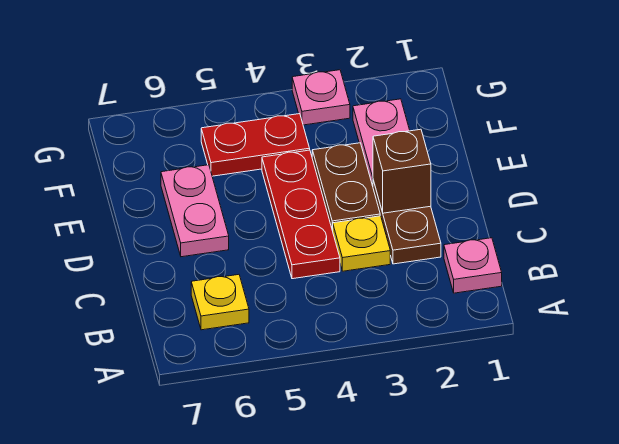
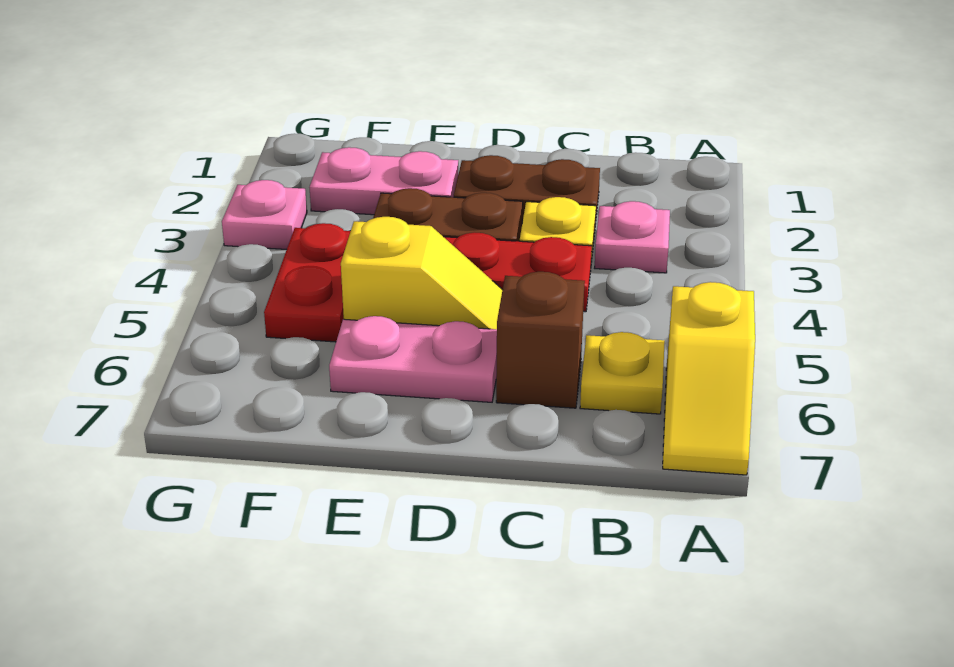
none -> yellow 1x2 slope [663,282,755,475]
pink 1x1 plate [444,238,502,293] -> pink 1x1 plate moved to [595,201,670,273]
brown 1x1 brick [373,129,431,213] -> brown 1x1 brick moved to [496,272,585,408]
none -> yellow 1x2 slope [341,217,502,329]

